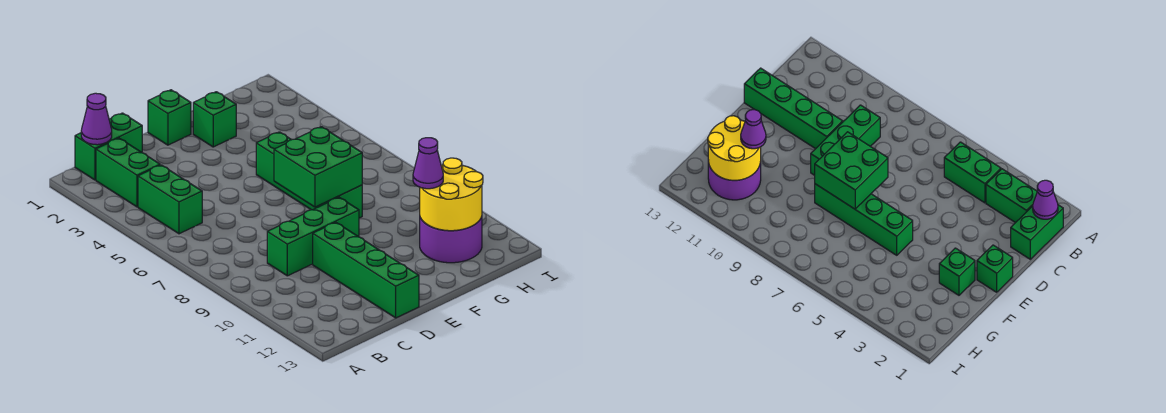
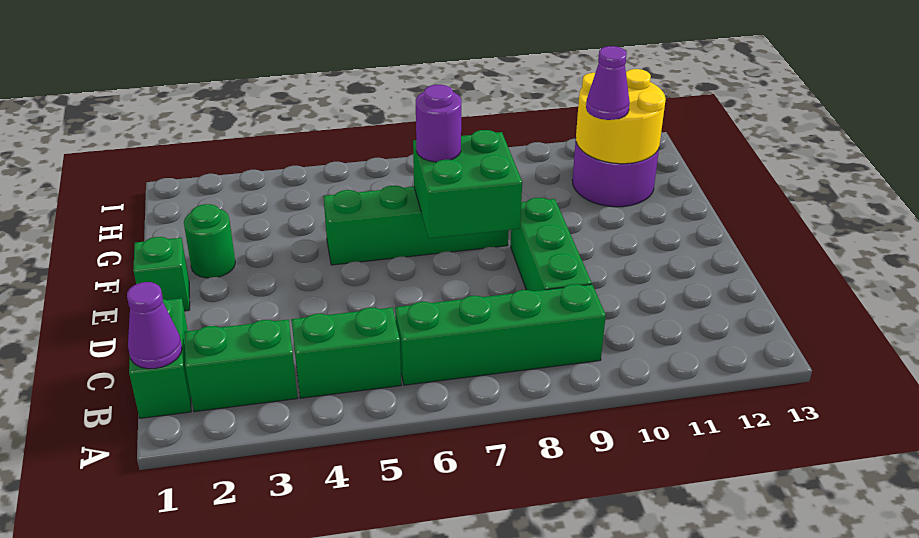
green 1x4 brick [313,222,419,318] -> green 1x4 brick moved to [395,284,606,385]
green 1x1 brick [193,92,236,147] -> green 1x1 round brick [184,204,235,278]
none -> purple 1x1 round brick [416,85,461,162]

